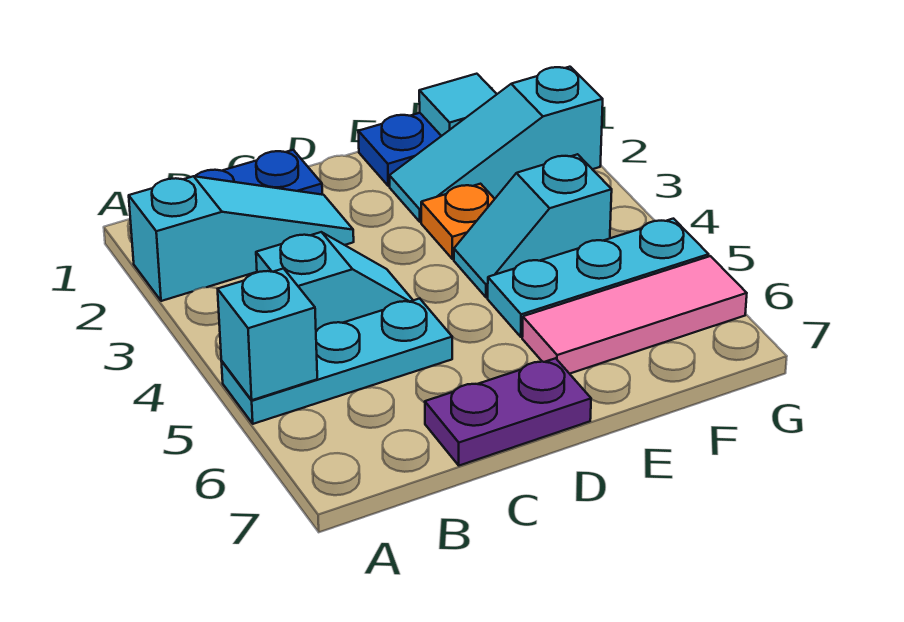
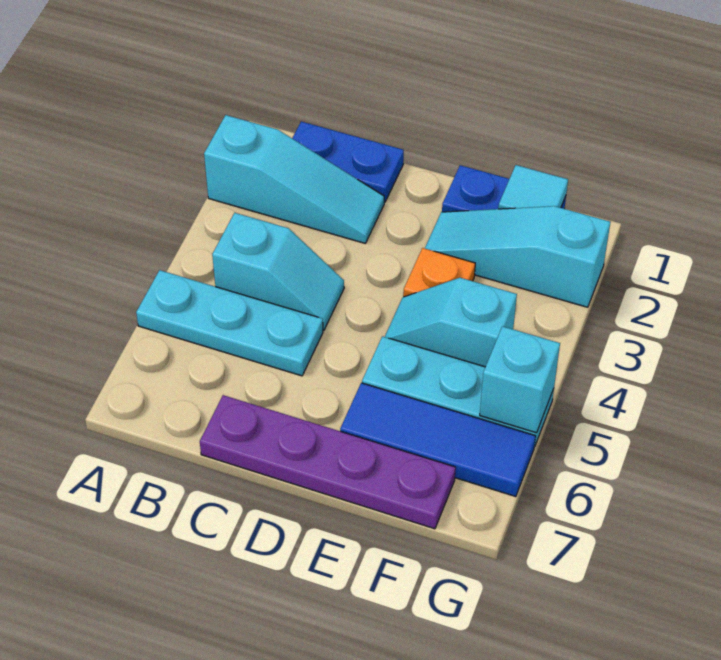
cyan 1x1 brick [218,269,317,400] -> cyan 1x1 brick moved to [480,326,560,433]
purple 1x2 plate [425,358,591,466] -> purple 1x4 plate [200,395,456,529]
pink 1x3 tile [522,256,747,374] -> blue 1x3 tile [340,383,536,497]

